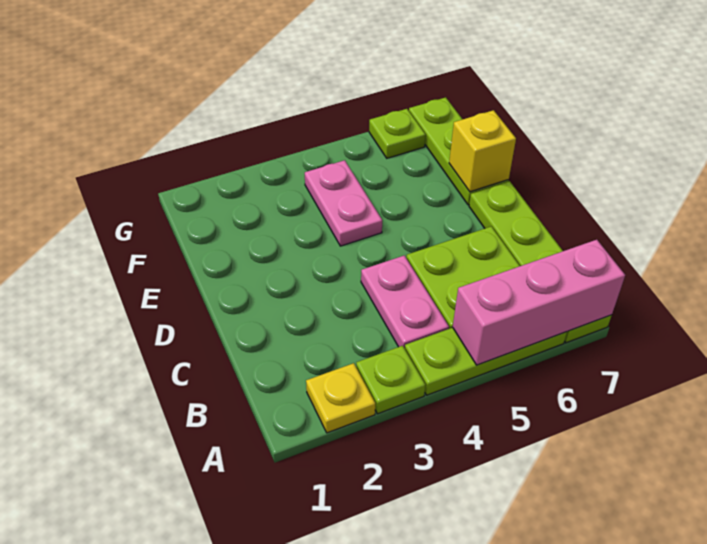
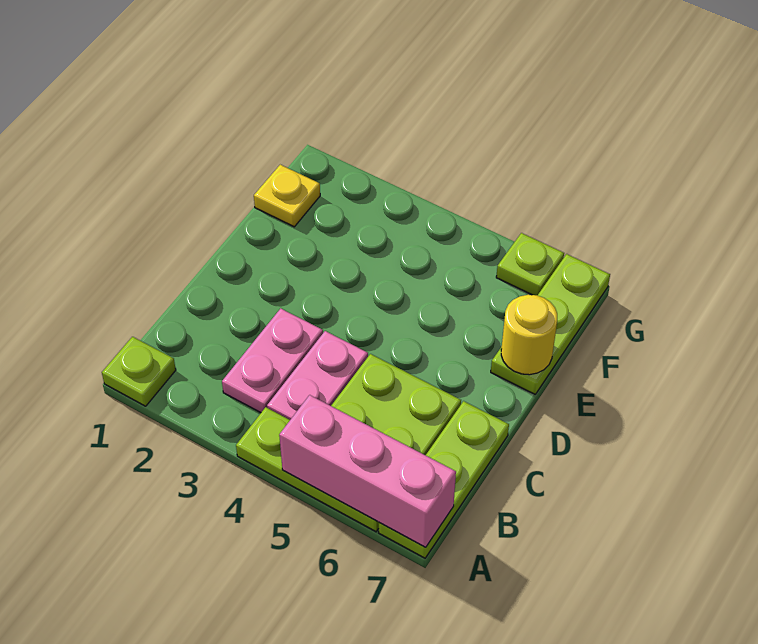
yellow 1x1 plate [306,363,375,433] -> yellow 1x1 plate moved to [254,165,320,227]
lime 1x1 plate [356,346,425,414] -> lime 1x1 plate moved to [102,337,176,406]
lime 1x4 plate [469,181,612,343] -> lime 1x3 plate [379,401,509,558]
pink 1x2 plate [305,160,382,246] -> pink 1x2 plate moved to [222,308,323,413]
yellow 1x1 brick [449,110,516,192] -> yellow 1x1 round brick [501,295,557,375]

